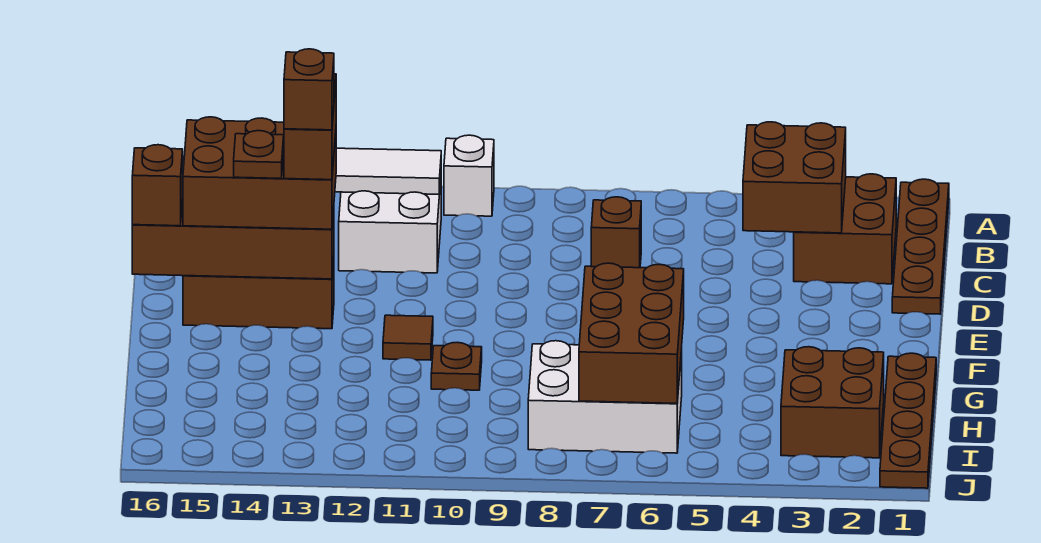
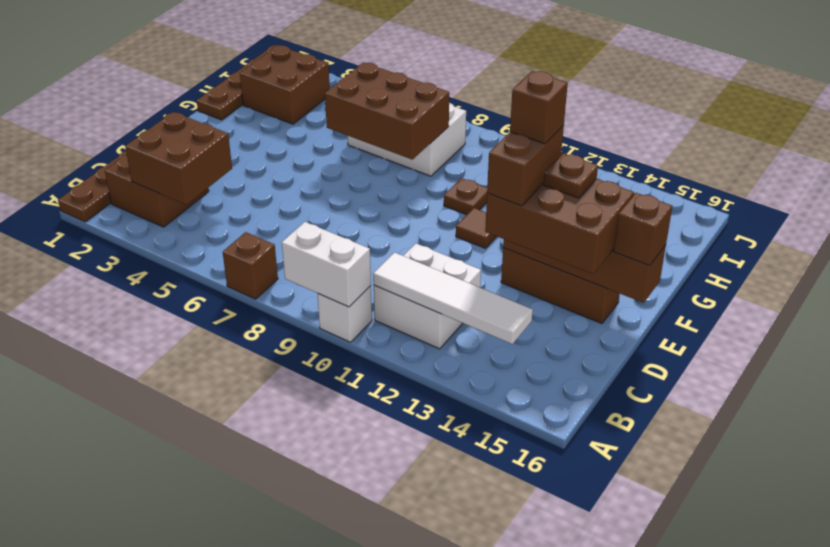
none -> white 1x2 brick [282,222,371,307]
brown 1x1 brick [591,197,641,268] -> brown 1x1 brick moved to [223,232,278,299]
brown 2x3 brick [579,263,684,403] -> brown 2x3 brick turned to [325,62,449,160]

